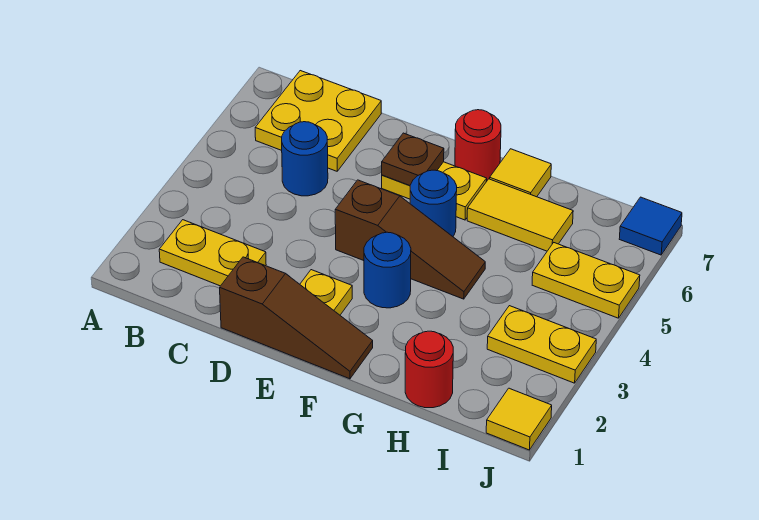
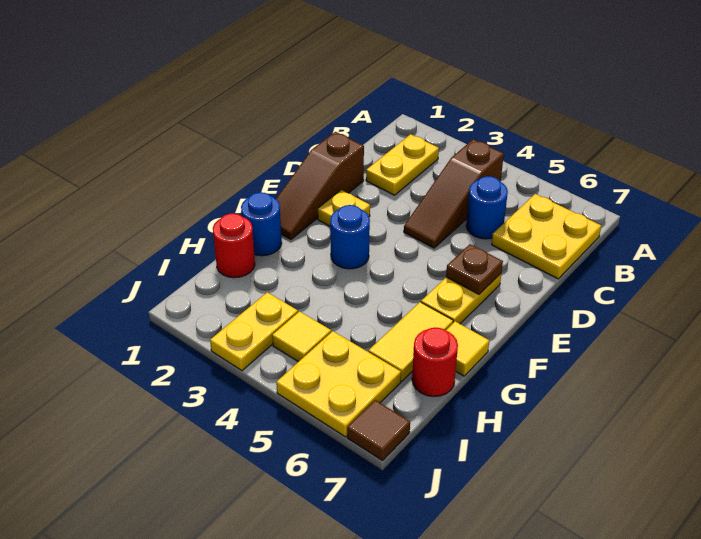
brown 1x3 slope [335,180,485,299] -> brown 1x3 slope moved to [404,139,504,248]
blue 1x1 round brick [410,170,457,236] -> blue 1x1 round brick moved to [241,192,282,256]
red 1x1 round brick [455,110,501,182] -> red 1x1 round brick moved to [412,328,458,397]
yellow 1x2 plate [532,243,640,318] -> yellow 2x2 plate [276,331,401,437]
yellow 1x1 tile [486,388,552,450] -> yellow 1x1 tile moved to [272,311,331,362]
blue 1x1 tile [619,197,682,255] -> brown 1x1 tile [347,400,410,461]

